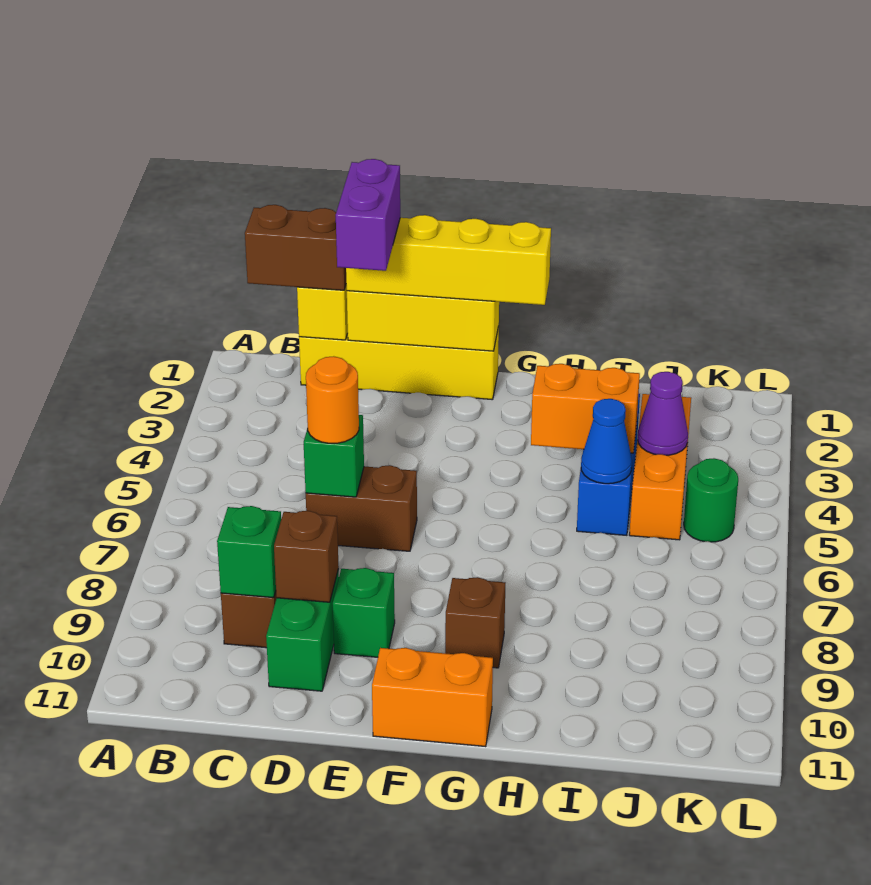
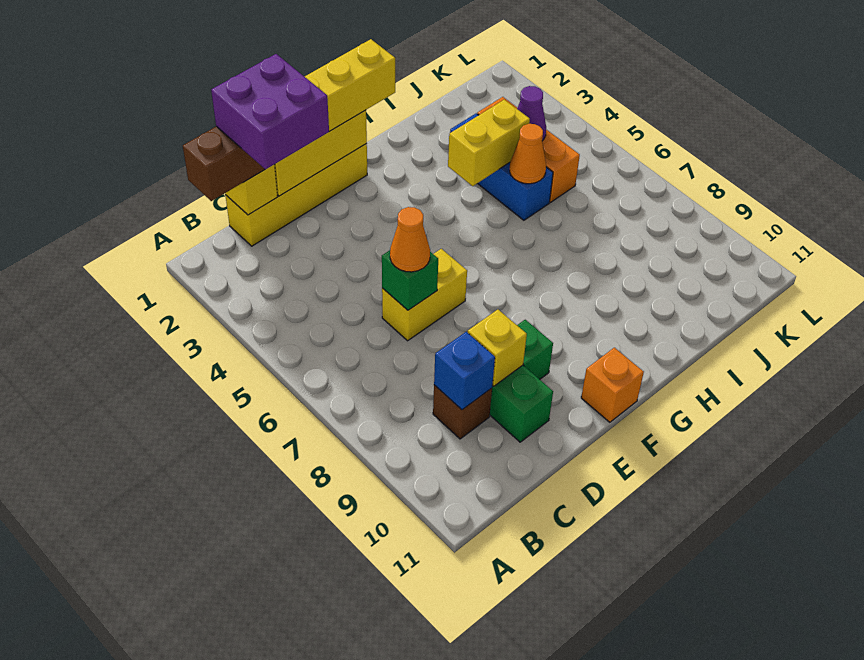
green 1x1 brick [217,506,281,598] -> blue 1x1 brick [434,332,495,410]
purple 1x2 brick [336,159,400,271] -> purple 2x2 brick [211,54,329,169]
brown 1x2 brick [306,465,417,551] -> yellow 1x2 brick [382,249,467,341]
orange 1x1 round brick [306,356,359,443] -> orange 1x1 cone [390,207,430,272]
brown 1x1 brick [274,511,339,602] -> yellow 1x1 brick [468,310,527,386]
orange 1x2 brick [372,648,493,747] -> orange 1x1 brick [581,348,644,422]
brown 1x1 brick [445,577,505,668] -> none
orange 1x2 brick [531,364,640,453] -> yellow 1x2 brick [448,100,530,186]
blue 1x1 cone [581,399,632,484] -> orange 1x1 cone [510,124,546,184]
green 1x1 round brick [684,458,738,542] -> none

